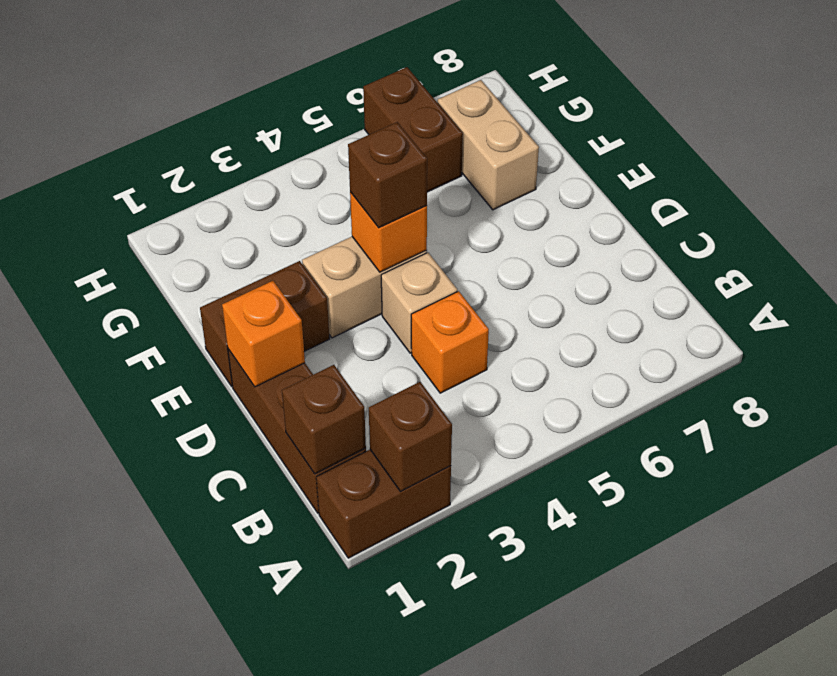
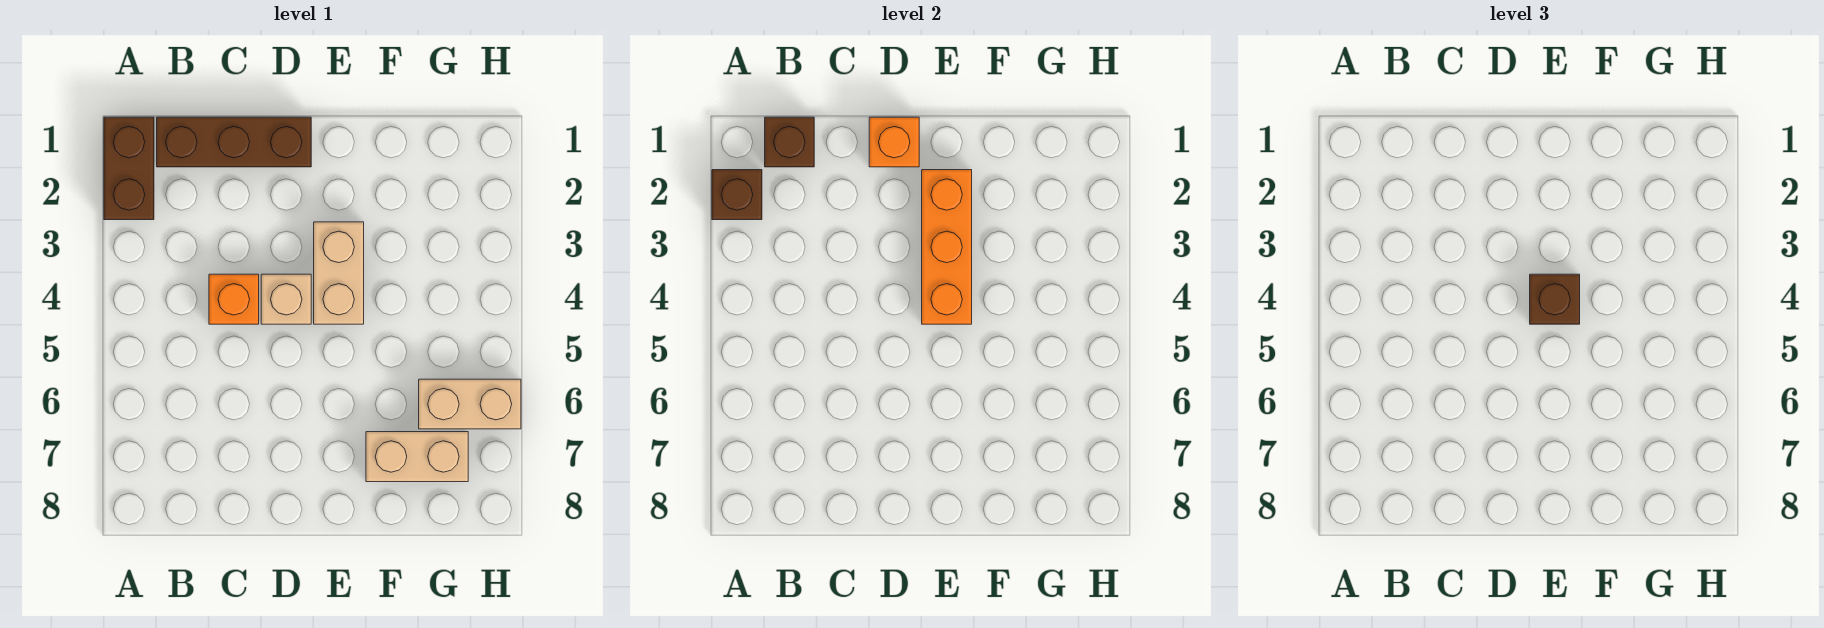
brown 1x2 brick [200,261,330,386] -> none
orange 1x1 brick [350,192,427,272] -> orange 1x3 brick [922,170,972,324]
brown 1x2 brick [363,67,463,192] -> tan 1x2 brick [419,379,521,429]

